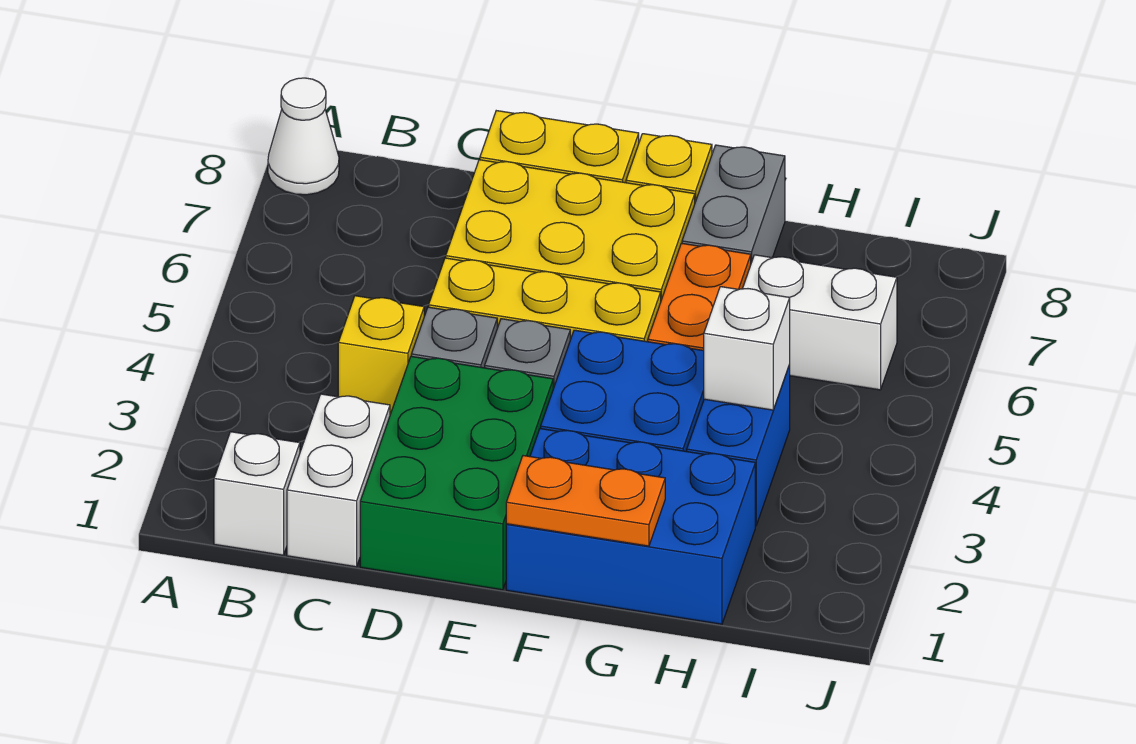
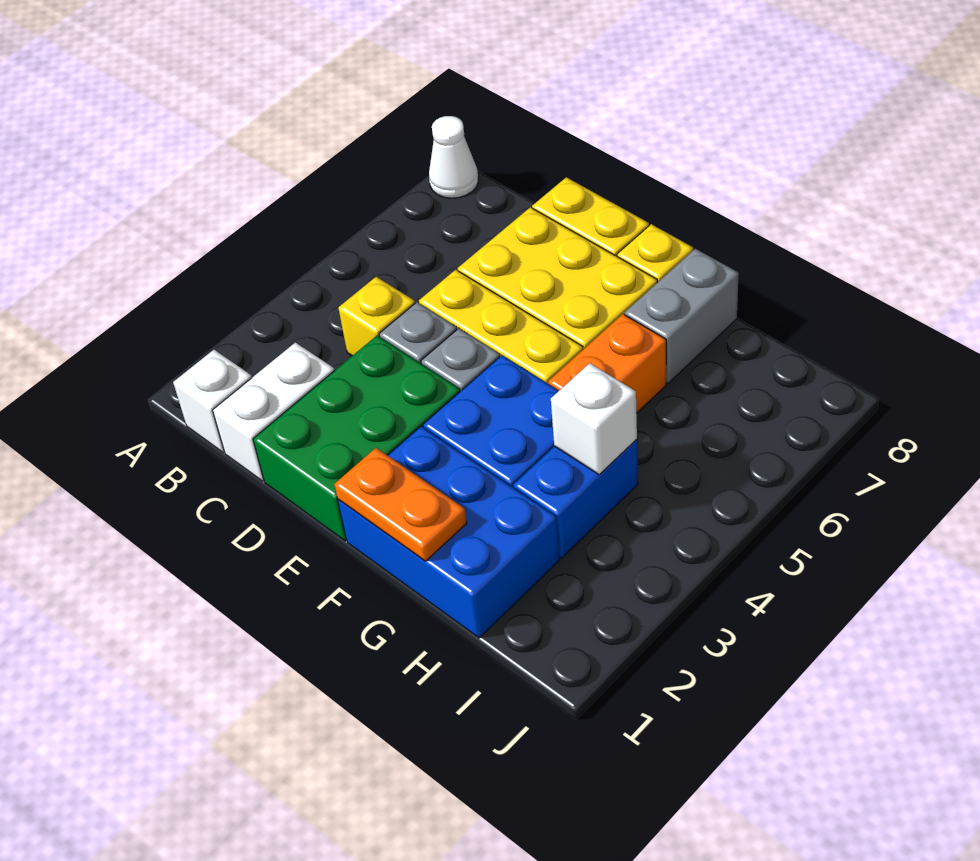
white 1x2 brick [743,255,897,390] -> none

